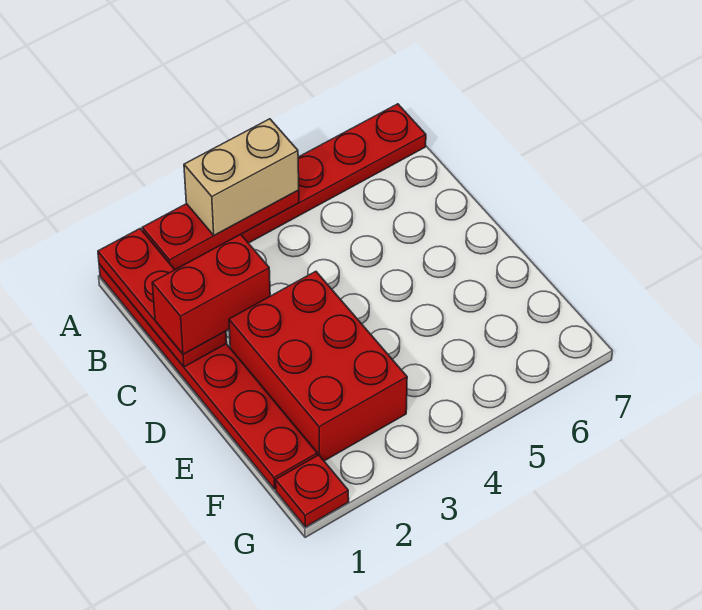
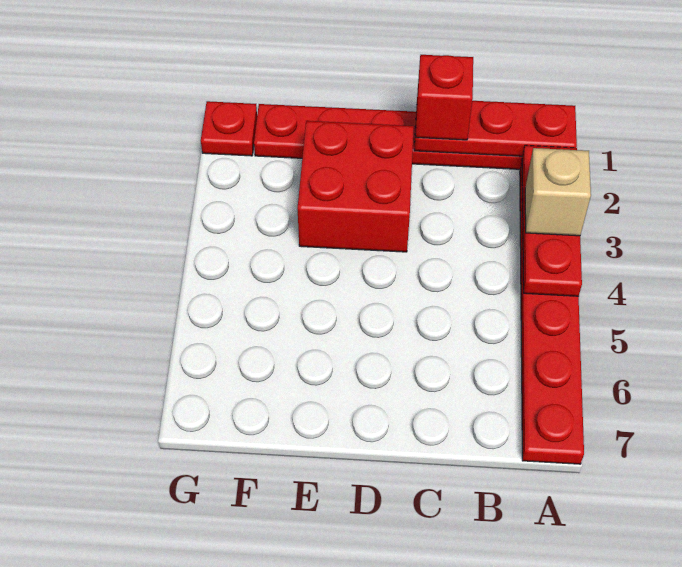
tan 1x2 brick [184,119,299,235] -> tan 1x1 brick [525,148,591,236]
red 1x2 brick [152,234,270,354] -> red 1x1 brick [415,55,473,140]
red 2x3 brick [229,271,407,461] -> red 2x2 brick [297,121,414,252]

